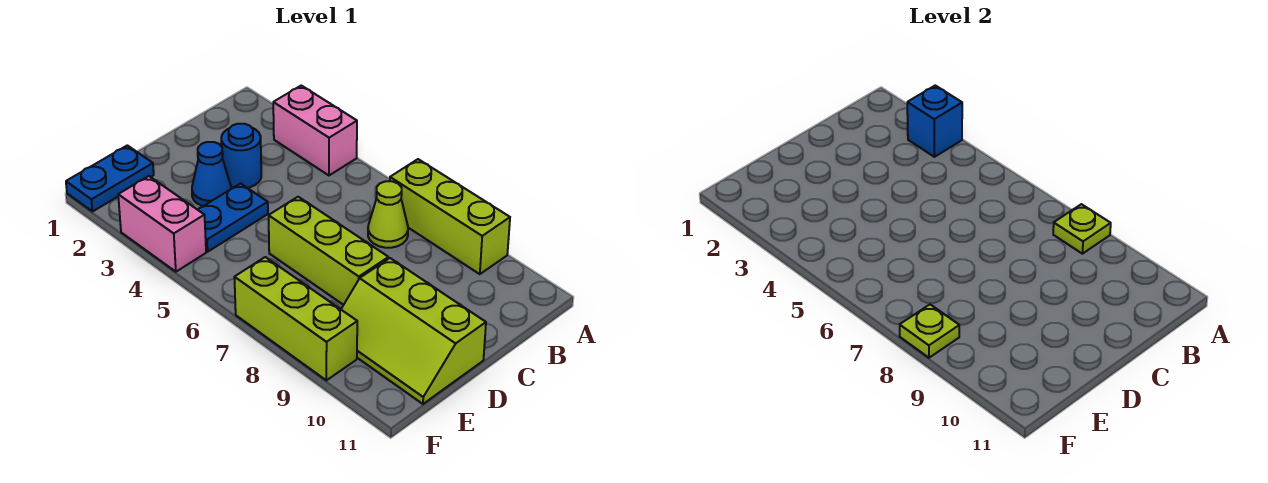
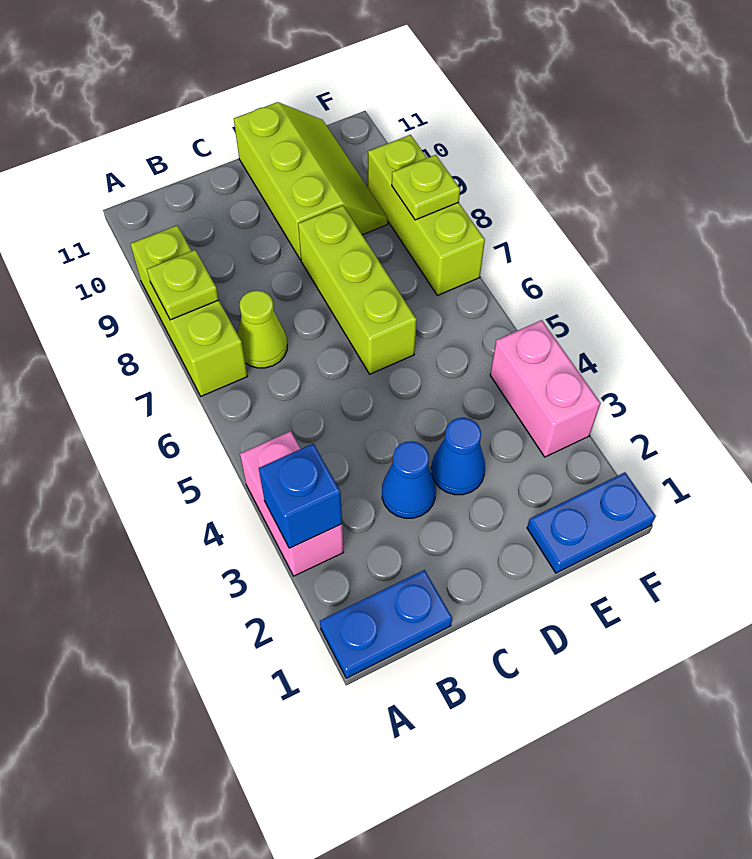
blue 1x1 round brick [221,124,261,188] -> blue 1x1 cone [382,441,436,518]
blue 1x2 plate [198,184,268,252] -> blue 1x2 plate moved to [320,570,452,678]

